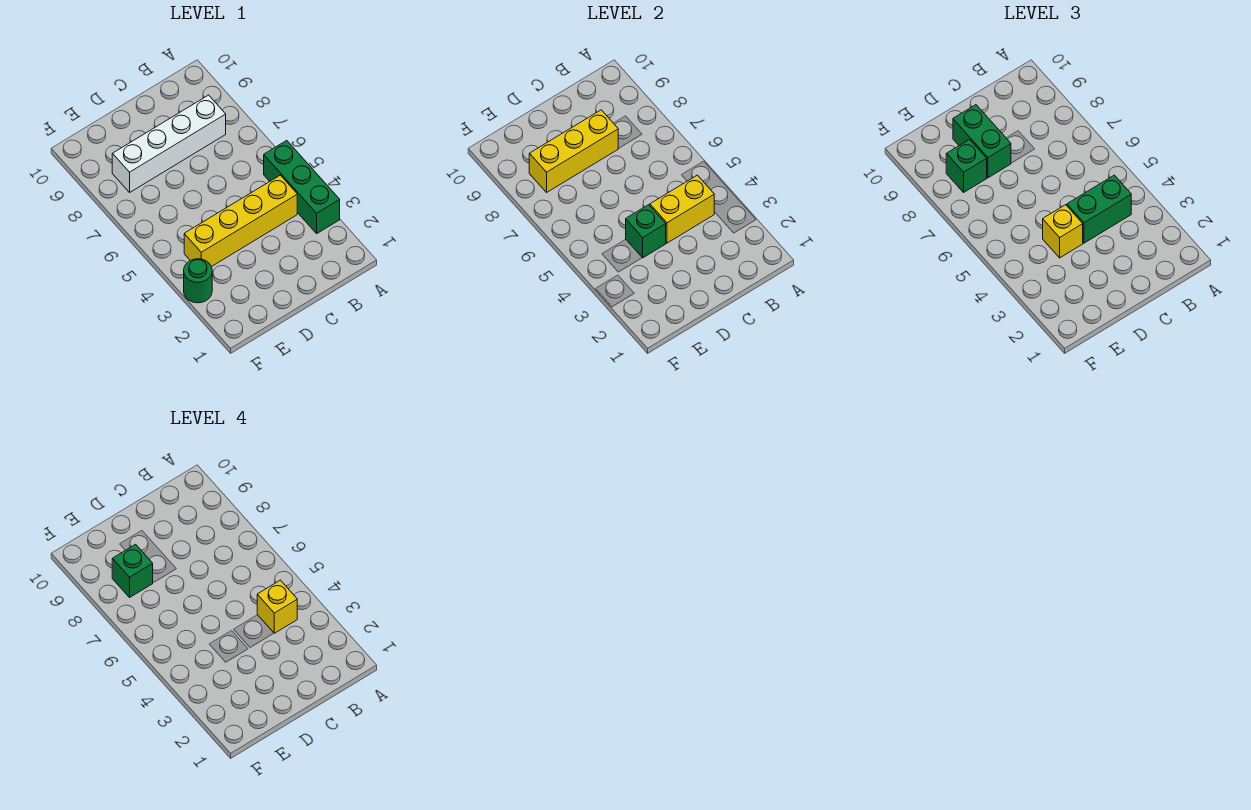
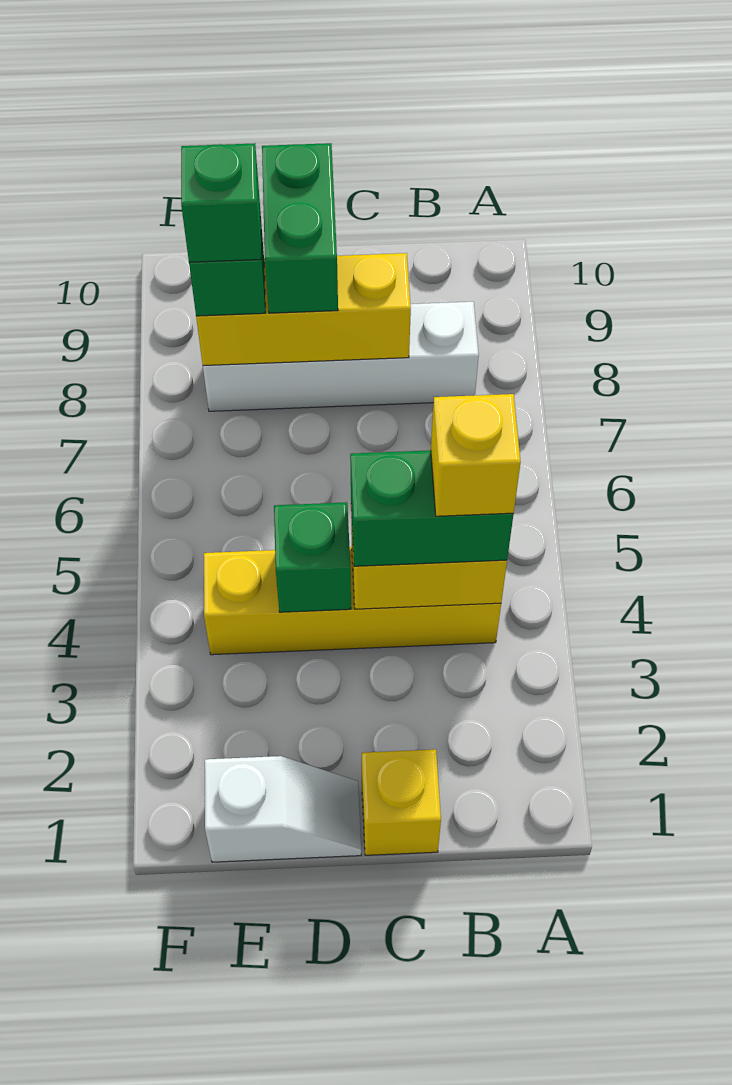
green 1x3 brick [264,140,340,233] -> none
none -> white 1x2 slope [205,756,361,862]
yellow 1x1 brick [1043,205,1083,258] -> yellow 1x1 brick moved to [362,749,441,855]
green 1x1 round brick [184,259,212,303] -> none

